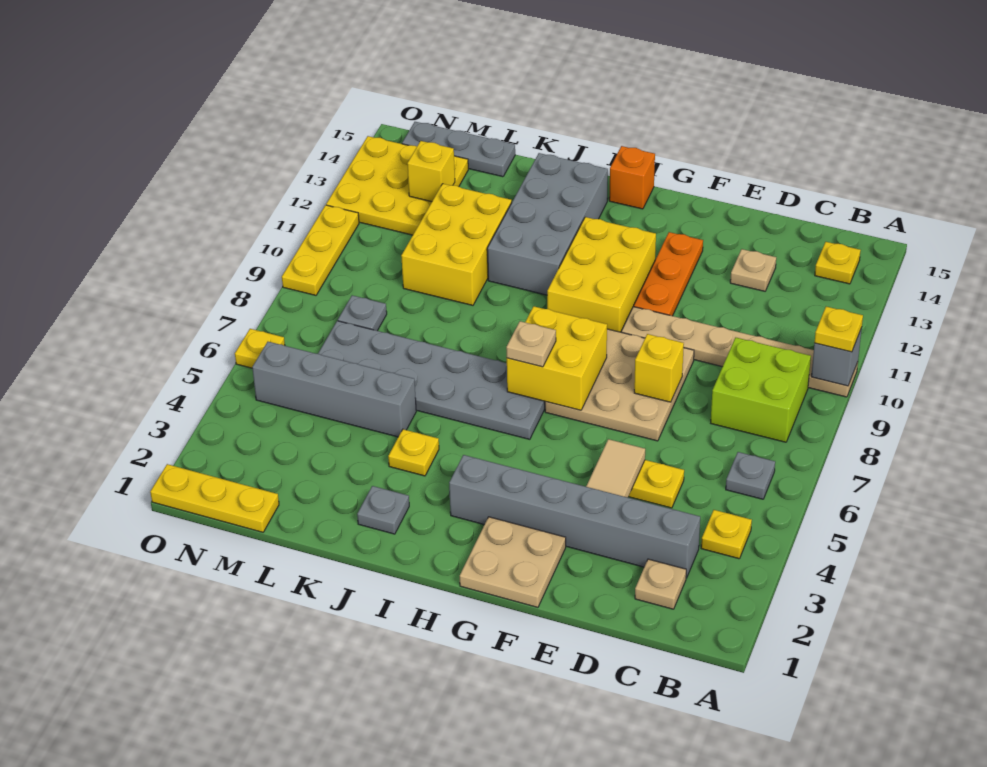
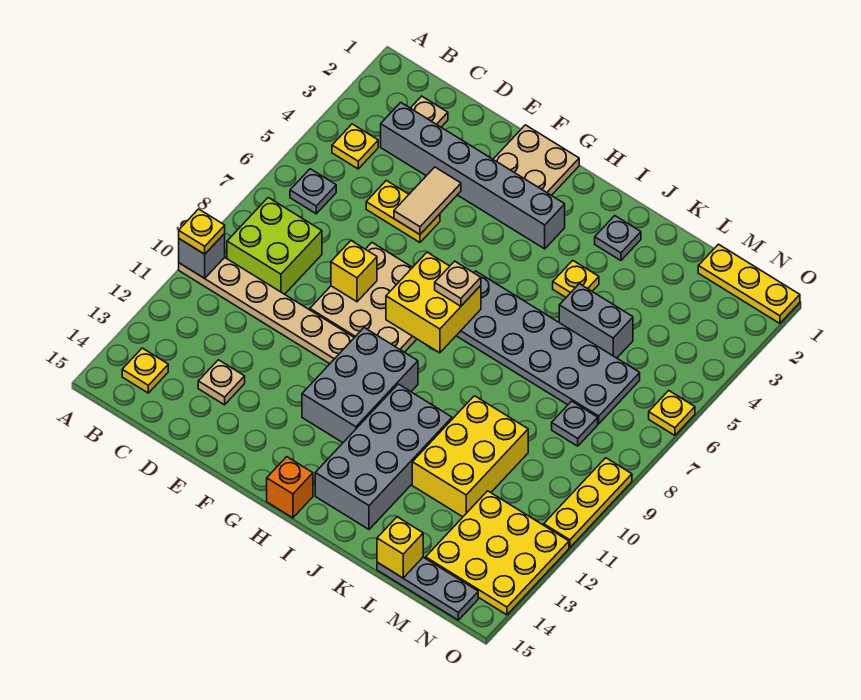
orange 1x3 plate [634,232,703,316] -> none
yellow 2x3 brick [547,217,656,332] -> grey 2x3 brick [302,328,418,443]
grey 1x4 brick [252,342,416,437] -> grey 1x2 brick [559,284,633,358]
yellow 1x1 brick [407,141,455,202] -> yellow 1x1 brick moved to [377,517,423,578]

